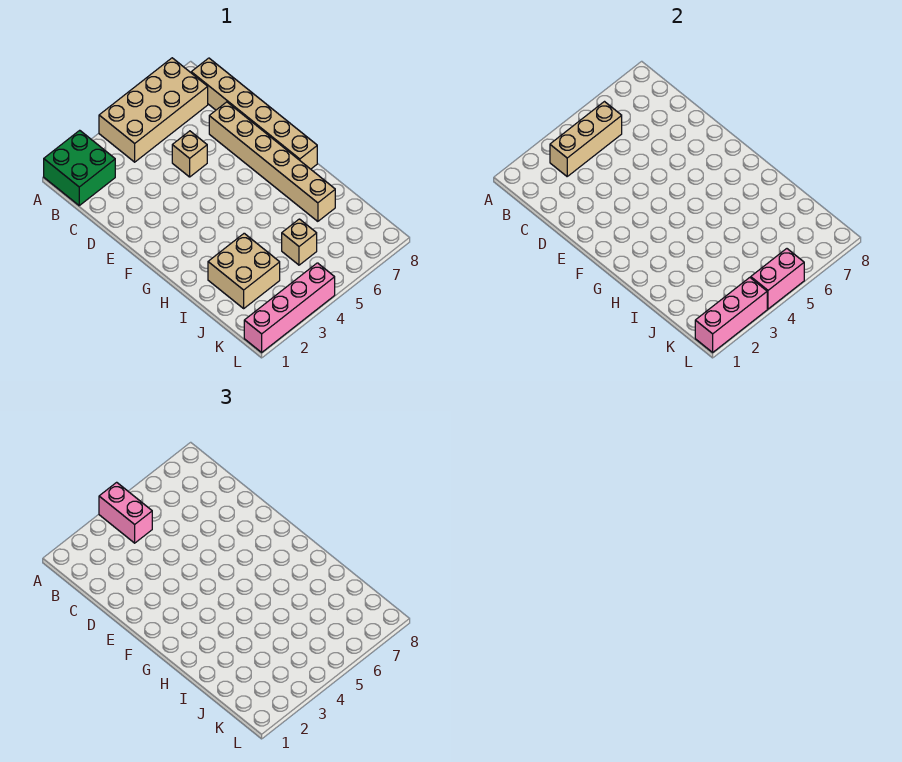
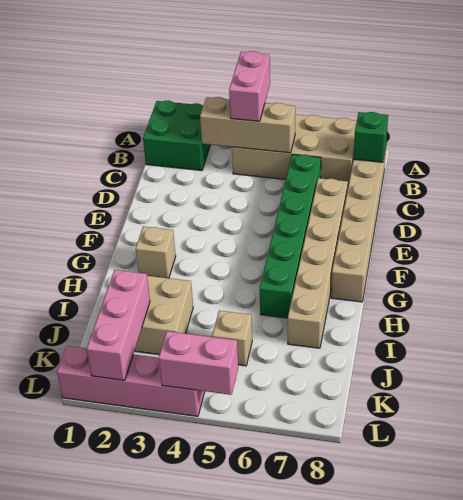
none -> green 1x1 brick [354,112,388,162]
none -> green 1x6 brick [260,154,321,318]
tan 1x1 brick [172,131,207,177] -> tan 1x1 brick moved to [136,226,176,278]
pink 1x3 brick [695,278,767,352] -> pink 1x3 brick turned to [87,270,150,380]

